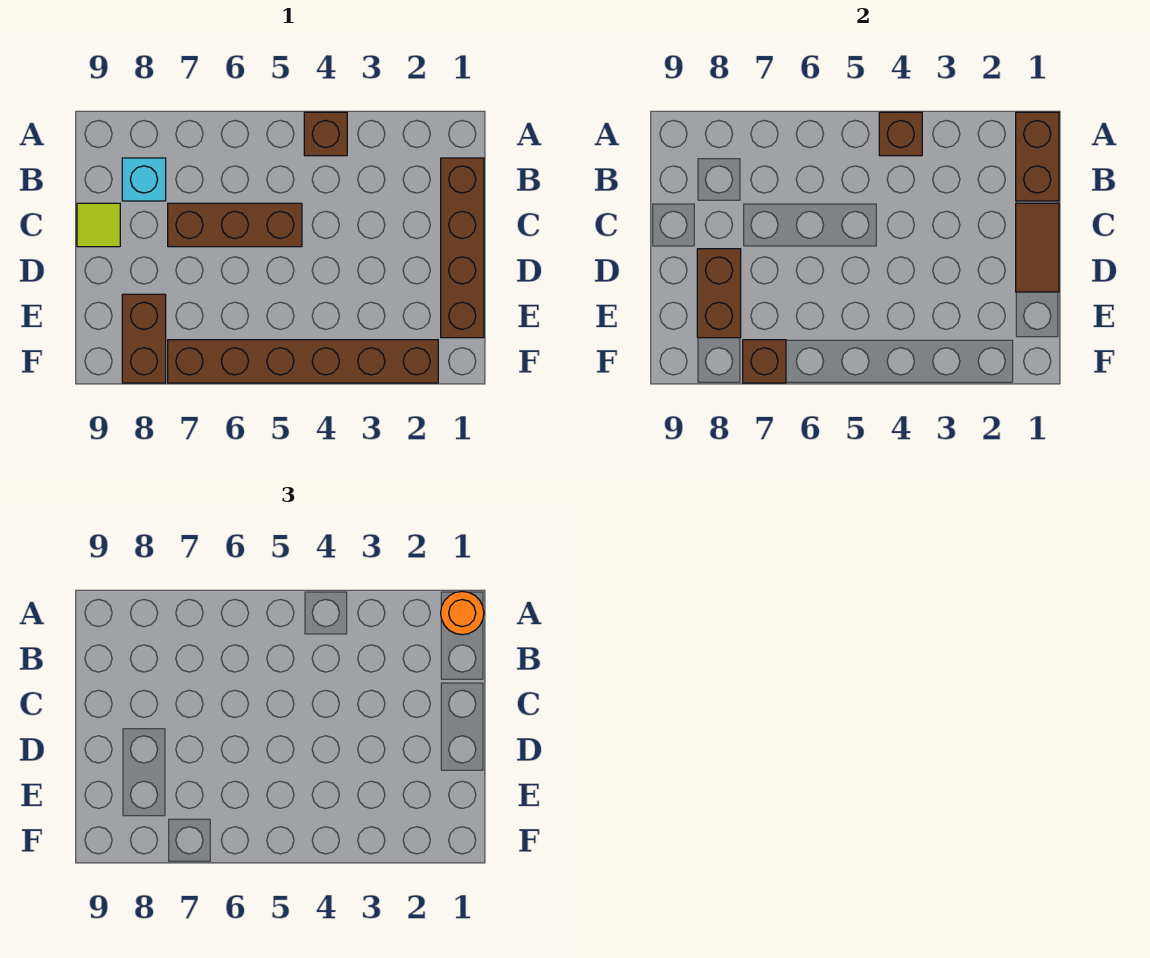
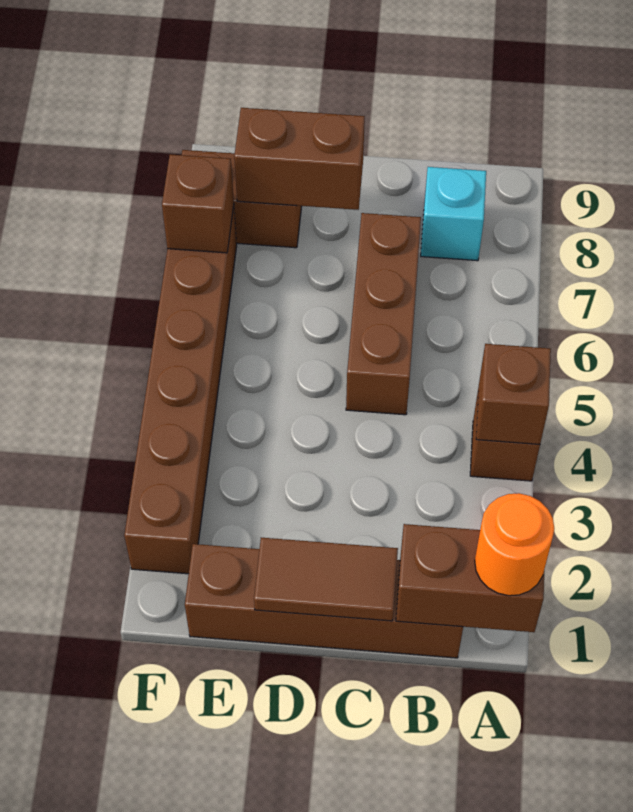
lime 1x1 tile [77,203,120,247] -> none

